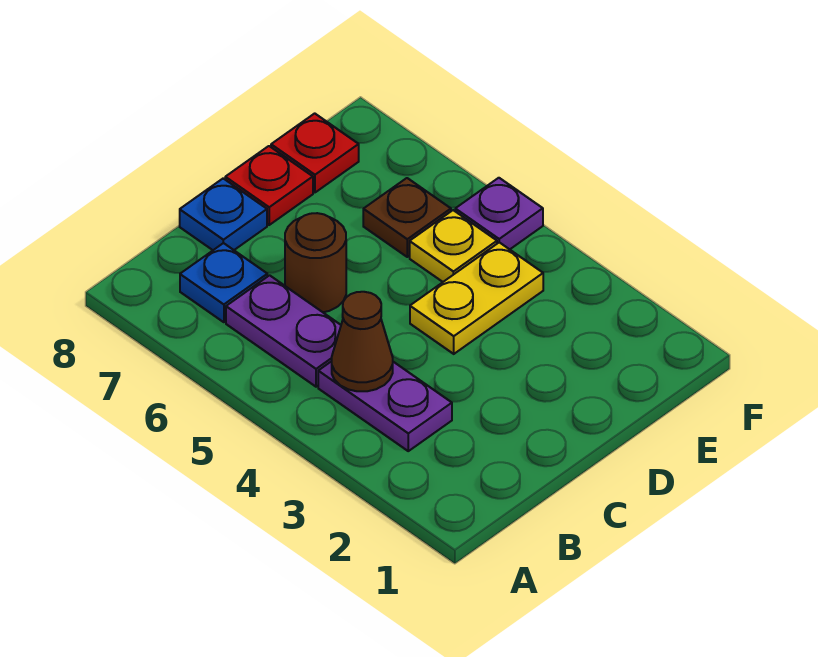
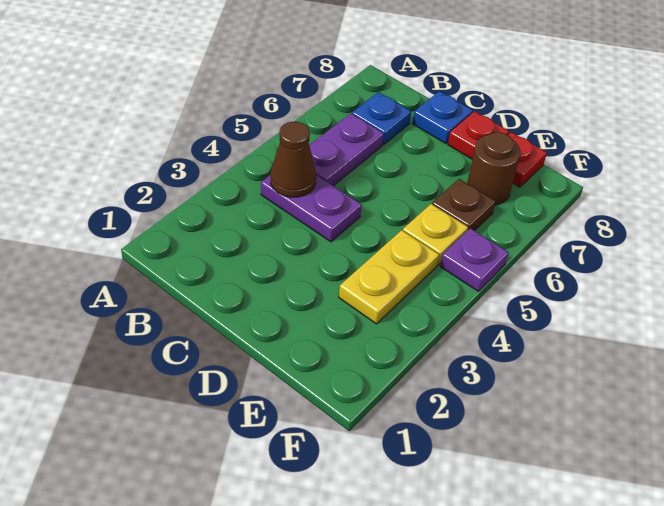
purple 1x2 plate [318,361,452,451] -> purple 1x2 plate turned to [261,175,362,242]
brown 1x1 round brick [285,213,346,312] -> brown 1x1 round brick moved to [467,132,521,205]
yellow 1x2 plate [410,242,543,354] -> yellow 1x2 plate turned to [339,230,439,324]

